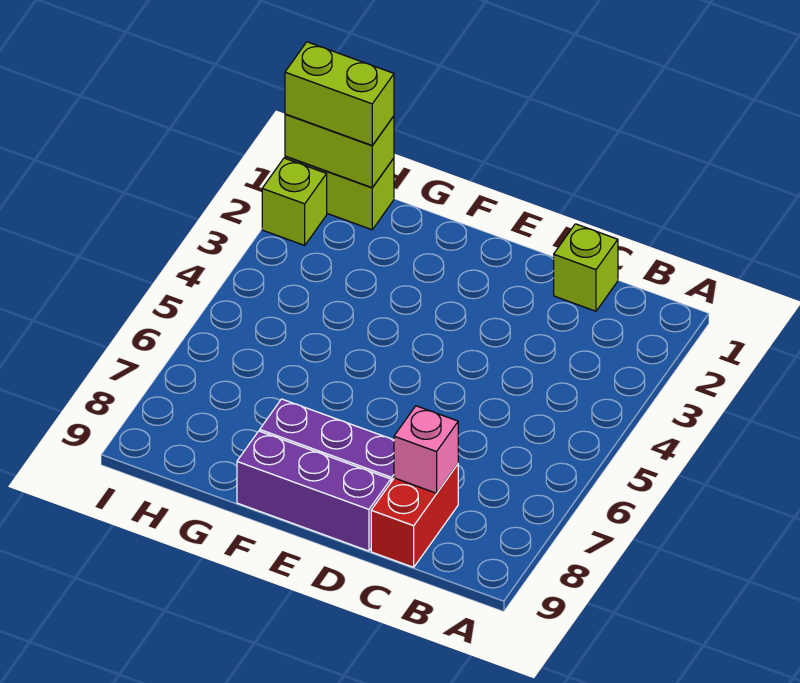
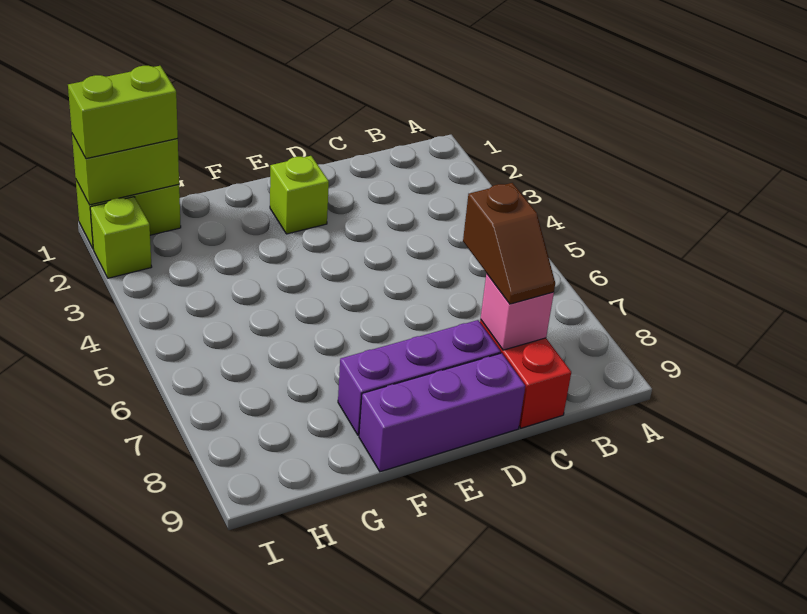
lime 1x1 brick [554,224,618,311] -> lime 1x1 brick moved to [270,156,329,234]
none -> brown 1x2 slope [463,183,555,304]

